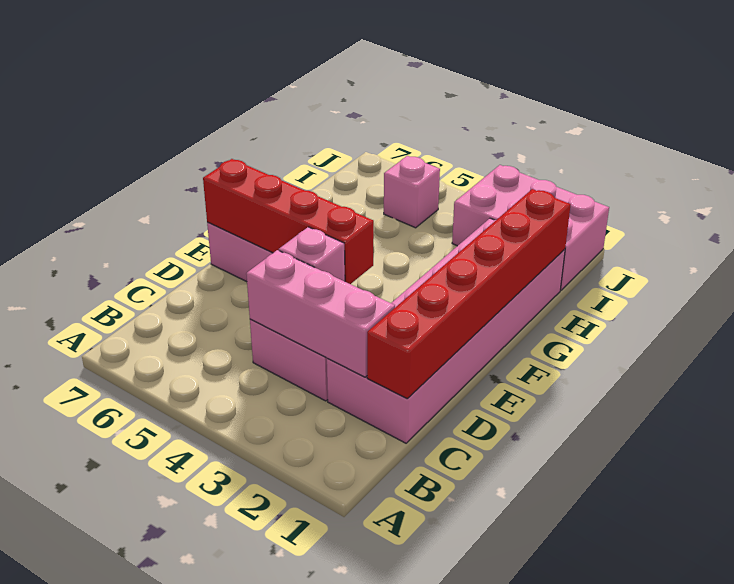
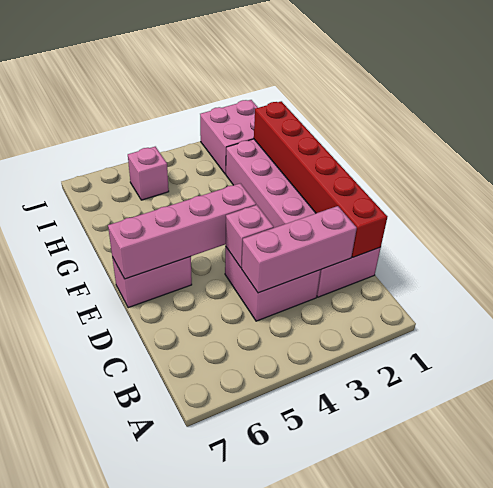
red 1x4 brick [203,159,374,284] -> pink 1x4 brick [108,183,256,279]
pink 2x3 brick [452,165,609,290] -> pink 2x2 brick [200,100,258,174]

